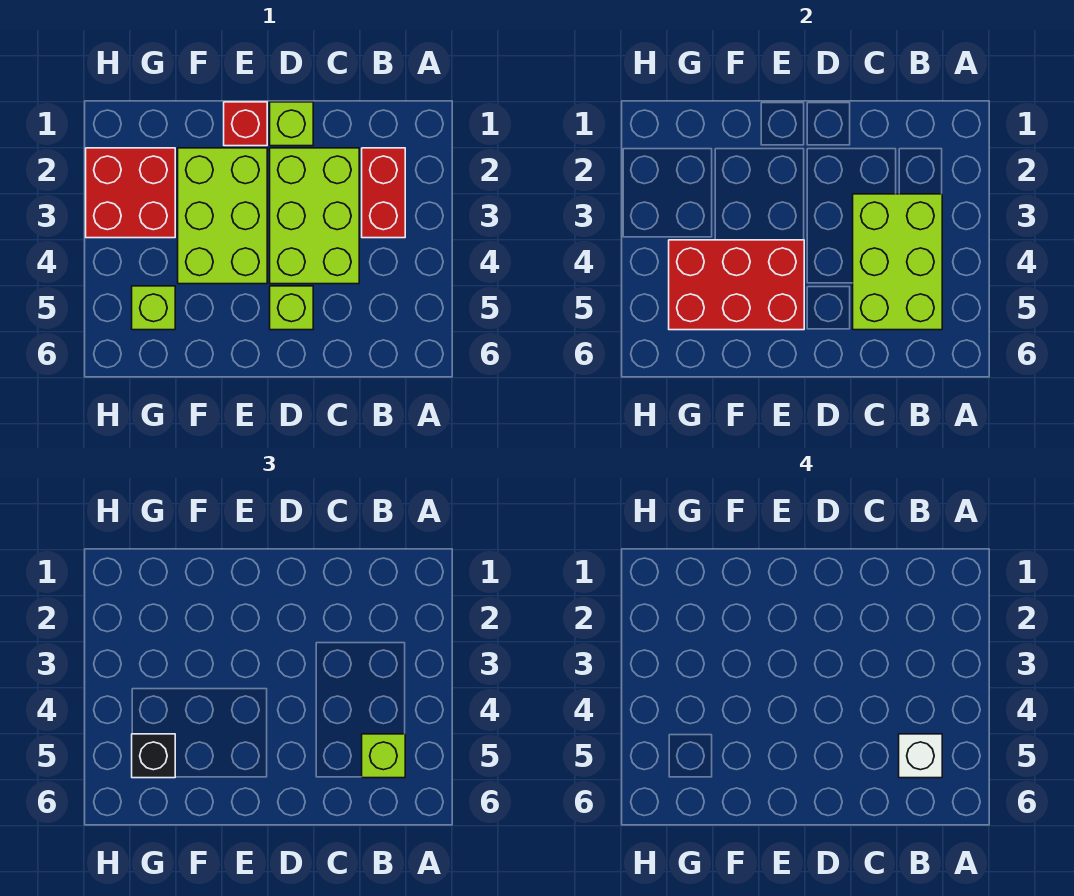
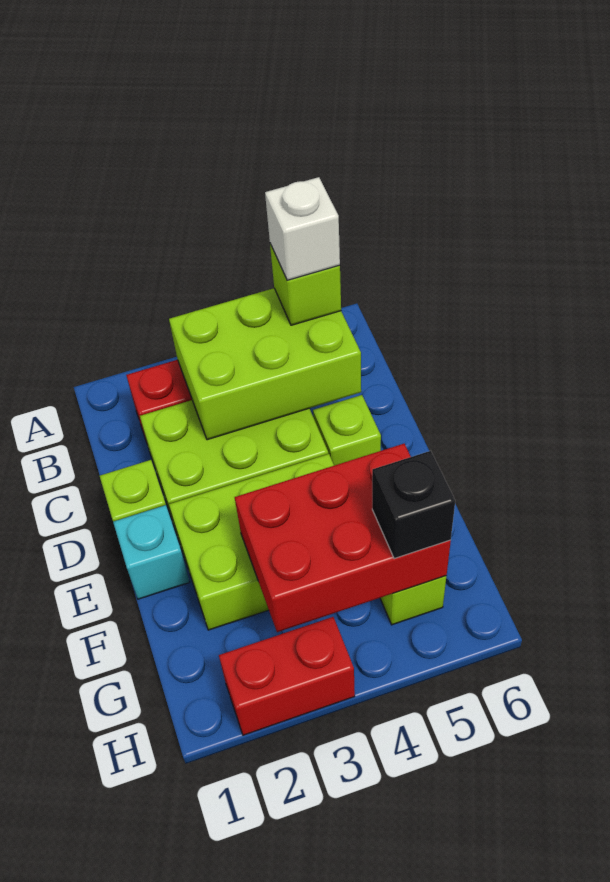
red 1x1 brick [224,102,267,146] -> cyan 1x1 brick [113,505,189,599]
red 2x3 brick [669,240,804,330] -> red 2x3 brick turned to [235,444,451,632]
red 2x2 brick [86,148,175,238] -> red 1x2 brick [219,617,355,735]

